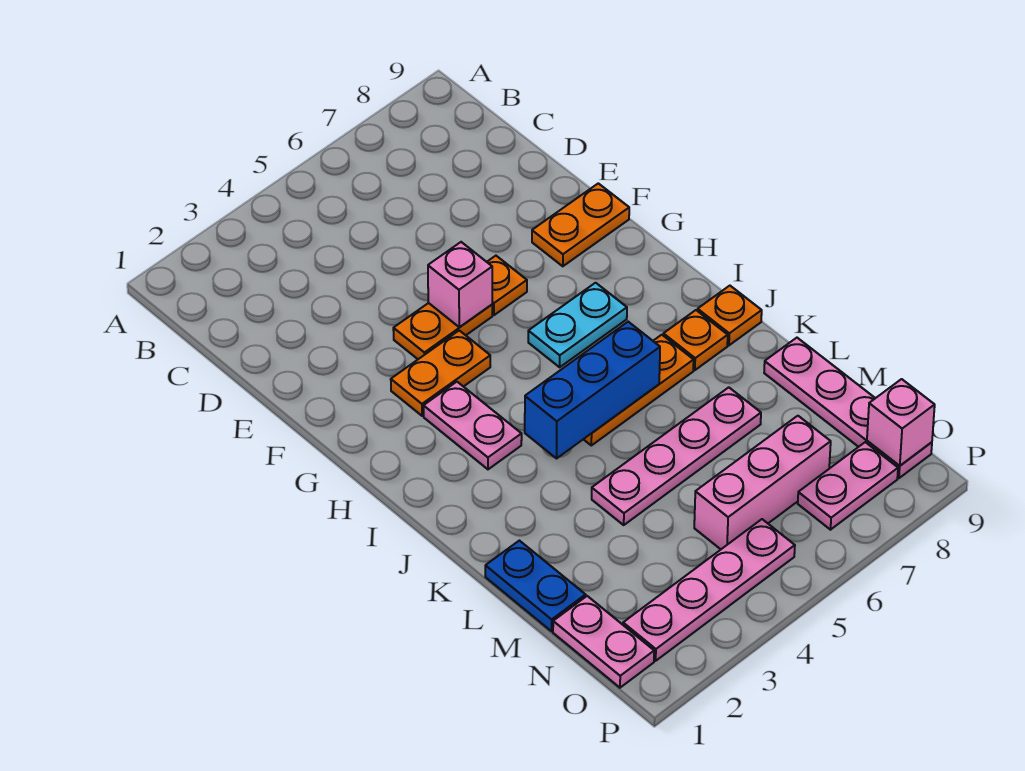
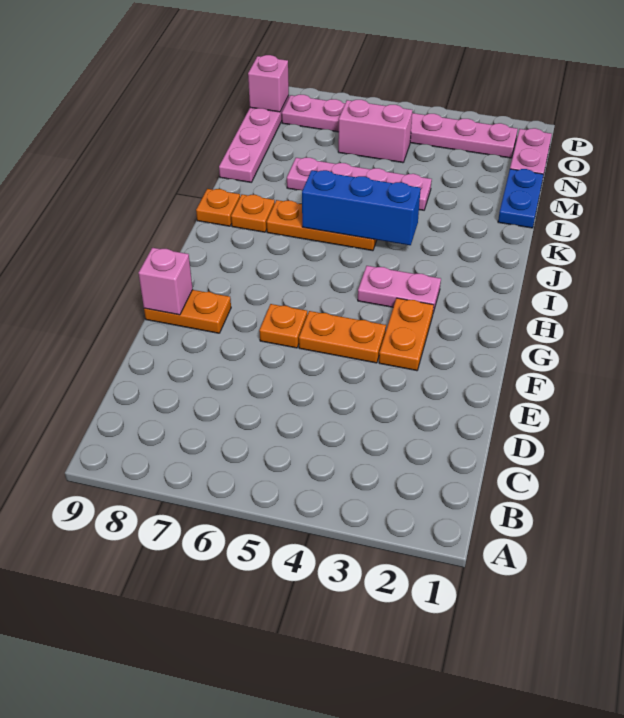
pink 1x1 brick [428,242,492,327] -> pink 1x1 brick moved to [138,248,193,315]
orange 1x2 plate [391,330,490,416] -> orange 1x2 plate turned to [379,298,434,371]
pink 1x2 plate [424,382,522,469] -> pink 1x2 plate turned to [358,266,441,312]
cyan 1x2 plate [528,283,627,367] -> none
pink 1x3 brick [694,416,831,549] -> pink 1x2 brick [338,100,412,163]

